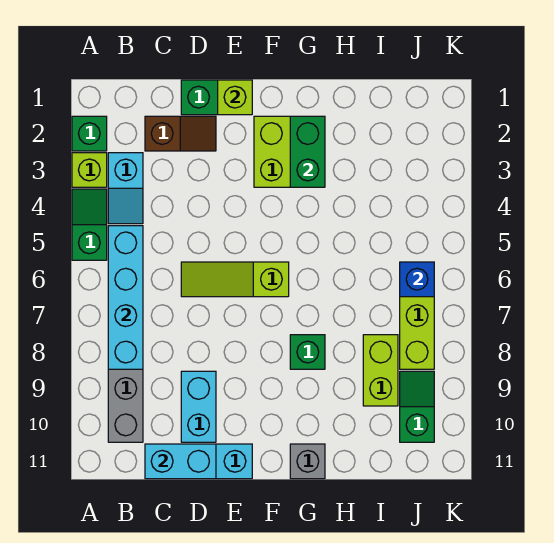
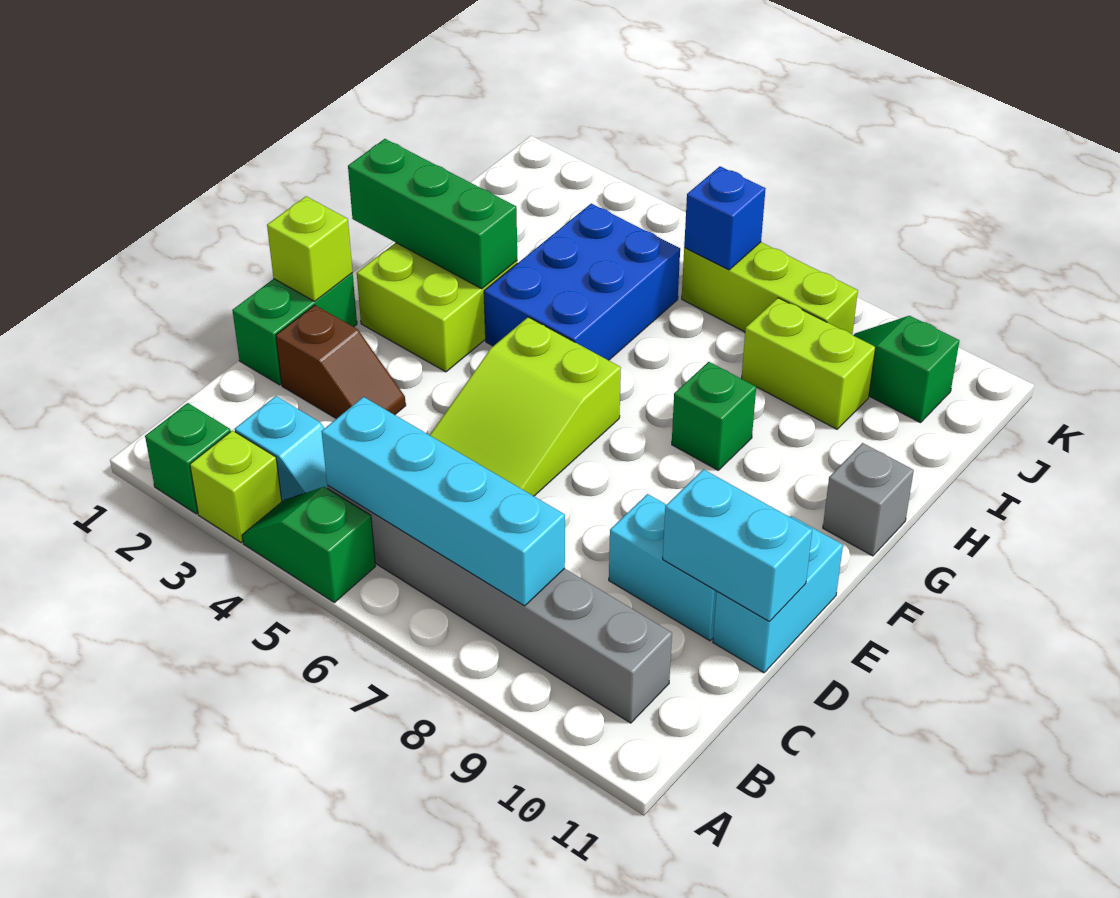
brown 1x2 slope [145,116,216,151] -> brown 1x2 slope turned to [276,305,406,419]
cyan 1x2 brick [145,444,216,479] -> cyan 1x2 brick turned to [663,469,812,622]
lime 1x3 slope [181,262,289,297] -> lime 2x3 slope [430,317,621,496]
green 1x2 brick [290,116,325,187] -> green 1x3 brick [348,139,517,289]
none -> blue 2x3 brick [484,204,680,360]

